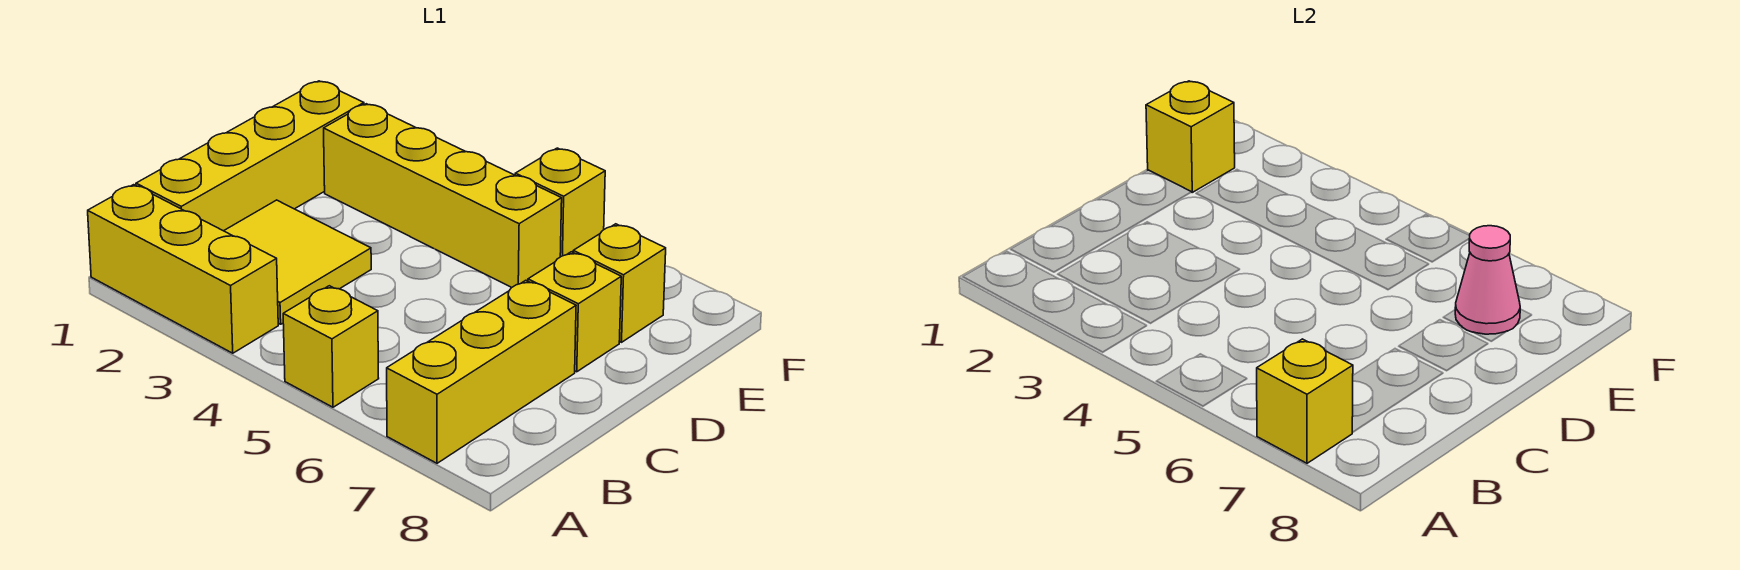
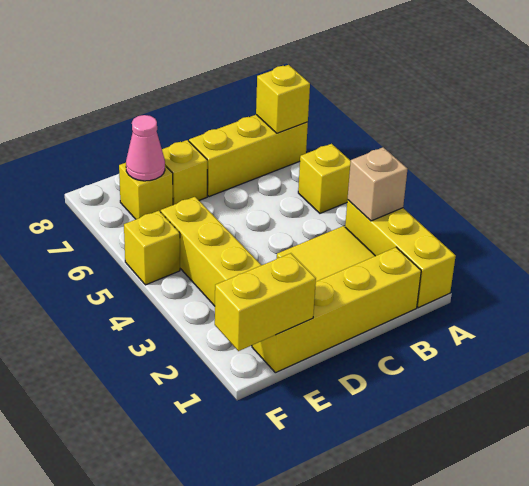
none -> tan 1x1 brick [348,147,407,221]
yellow 1x1 brick [1146,81,1235,192] -> yellow 1x2 brick [215,253,316,351]

